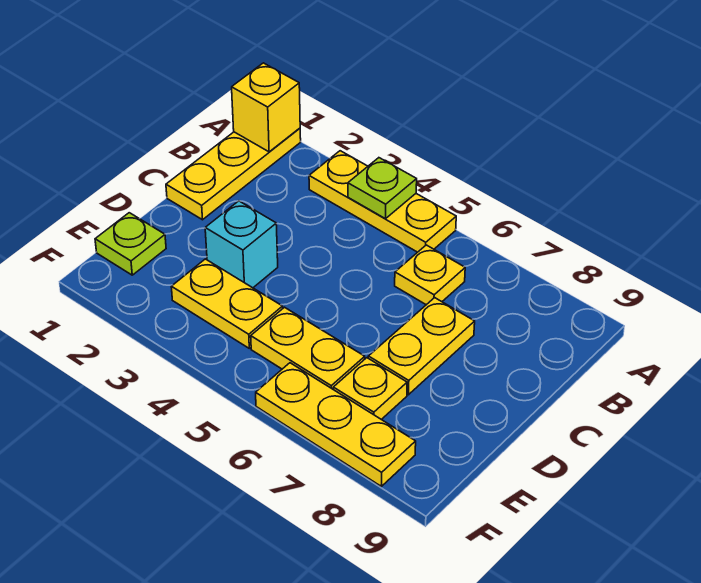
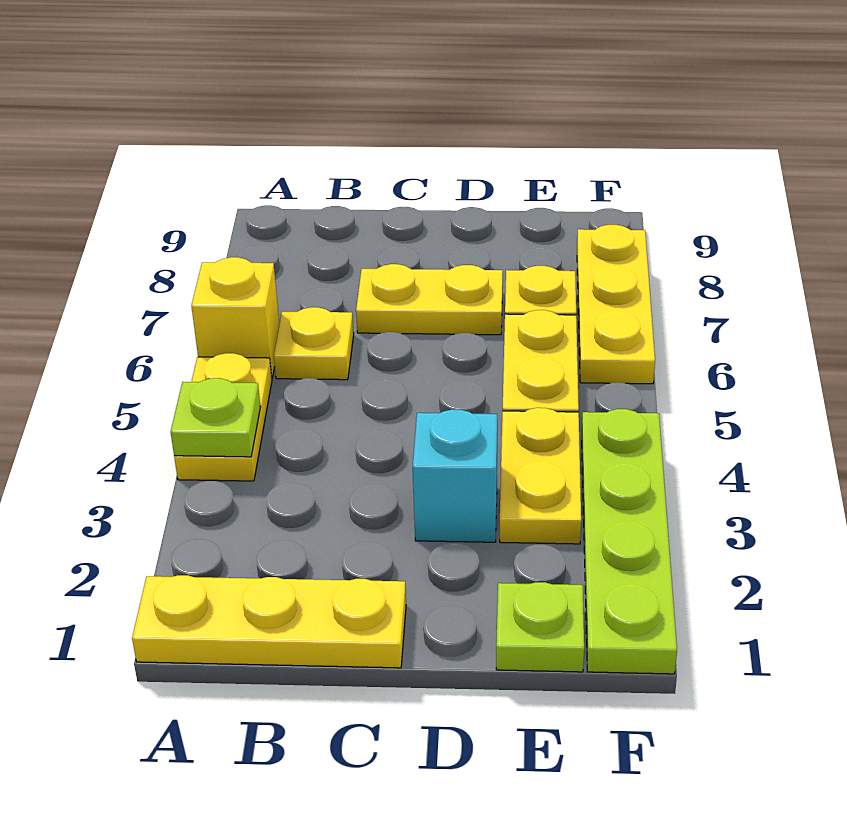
yellow 1x1 brick [232,63,300,152] -> yellow 1x1 brick moved to [191,257,279,378]
yellow 1x3 plate [309,151,456,252] -> yellow 1x2 plate [174,353,272,481]
none -> lime 1x4 plate [582,409,677,674]

